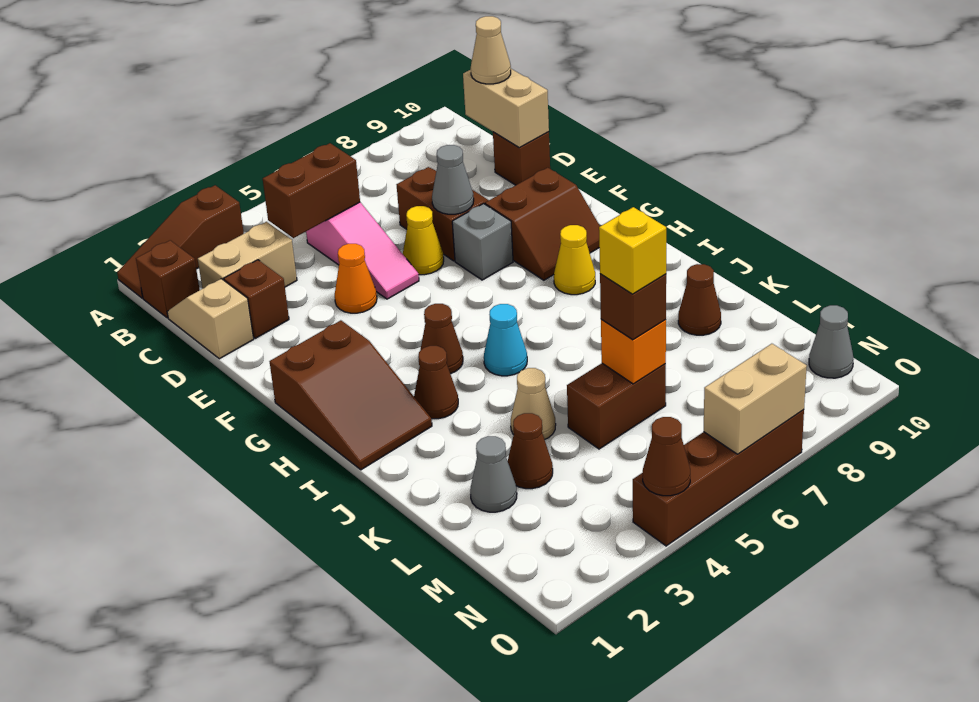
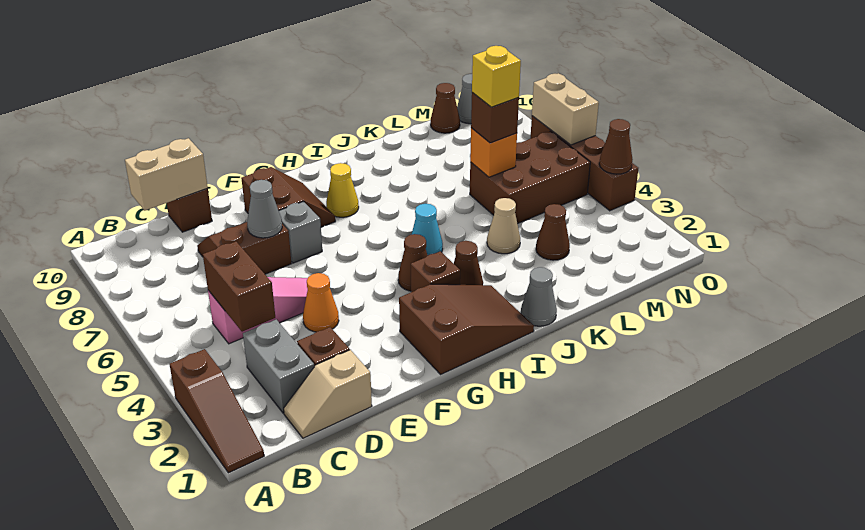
brown 1x1 brick [136,240,200,318] -> brown 1x1 brick moved to [411,251,460,292]
tan 1x2 brick [198,222,297,289] -> grey 1x2 brick [243,319,314,413]
tan 1x1 cone [471,16,511,84] -> none
yellow 1x1 cone [403,206,444,275] -> none
brown 1x1 cone [678,264,721,335] -> brown 1x1 cone moved to [431,83,460,133]
grey 1x1 cone [470,436,517,512] -> grey 1x1 cone moved to [521,267,557,326]
brown 1x2 brick [567,363,666,449] -> brown 2x3 brick [470,131,590,224]

